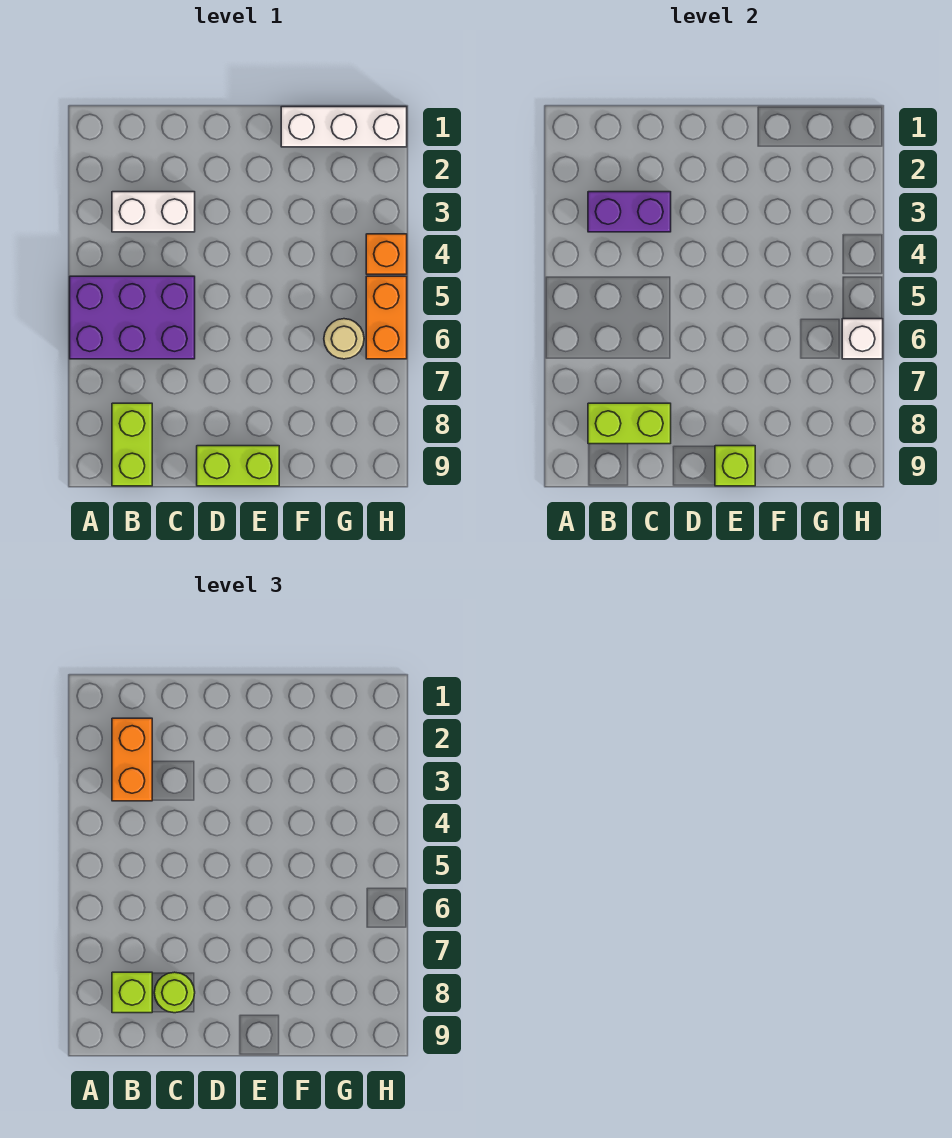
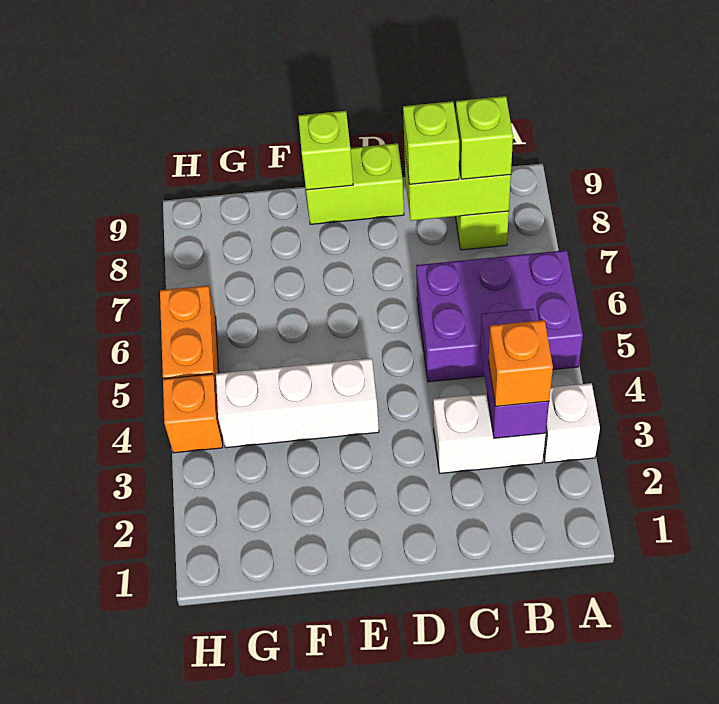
orange 1x2 brick [112,718,152,801] -> orange 1x1 brick [489,320,553,406]
purple 1x2 brick [588,192,671,232] -> purple 1x2 brick turned to [480,309,549,438]
lime 1x1 round brick [154,972,195,1013] -> lime 1x1 brick [403,101,459,184]
white 1x3 brick [281,107,407,147] -> white 1x3 brick moved to [216,358,379,448]
tan 1x1 round brick [324,319,364,359] -> none
white 1x1 brick [842,319,883,359] -> white 1x1 brick moved to [543,383,600,463]

